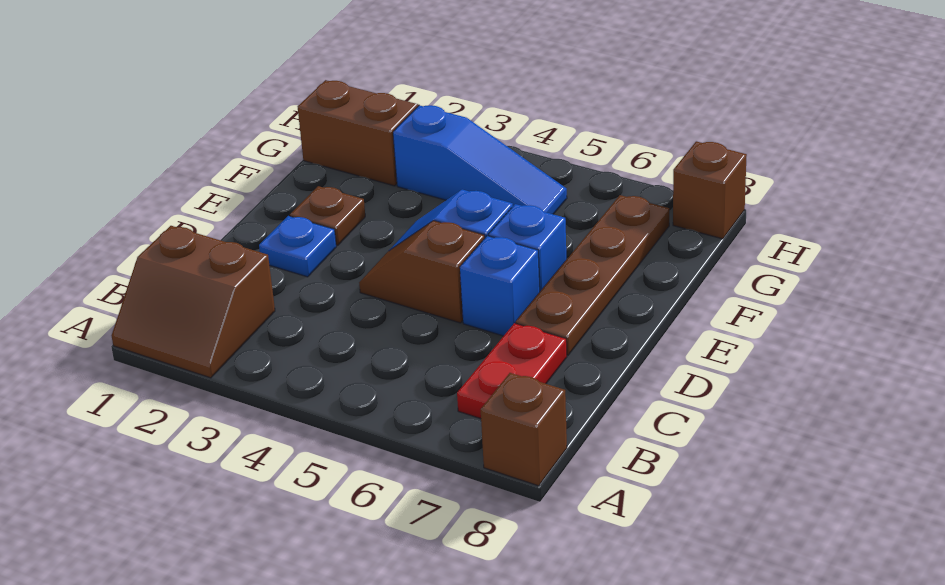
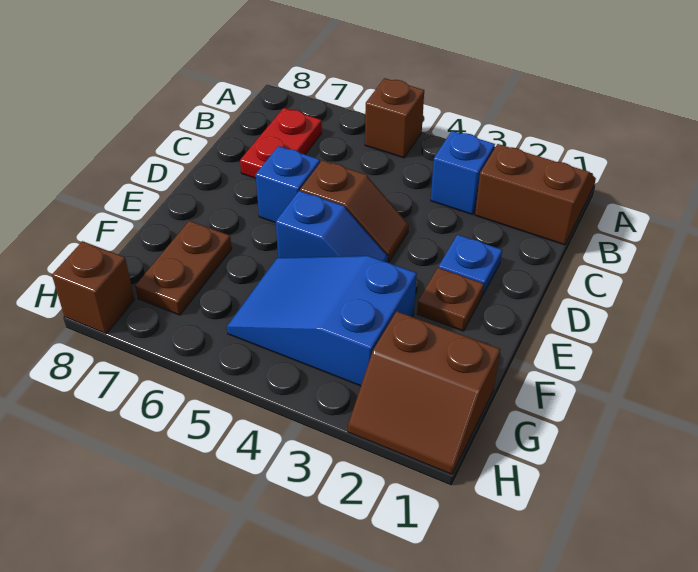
brown 1x1 brick [481,373,567,486] -> brown 1x1 brick moved to [365,78,424,158]
brown 1x4 plate [516,195,669,355] -> brown 1x2 plate [135,221,232,315]
blue 1x1 brick [489,204,567,291] -> blue 1x1 brick moved to [431,131,495,215]
blue 1x3 slope [393,105,567,214] -> blue 2x3 slope [227,256,417,386]

